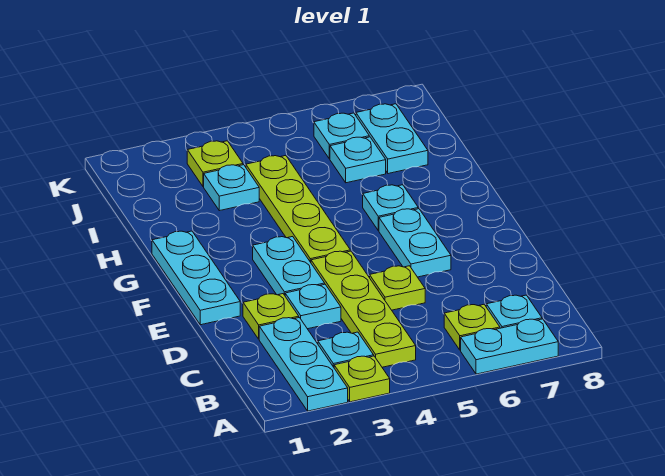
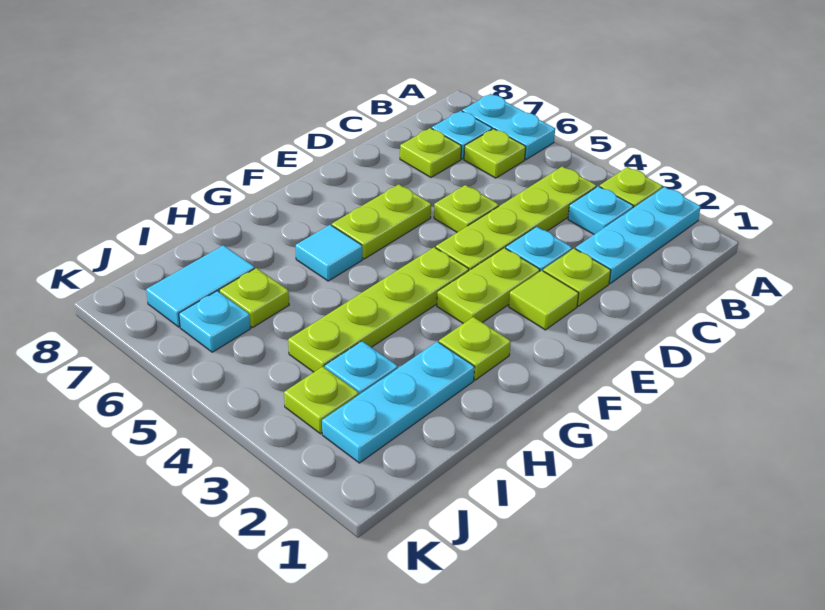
none -> lime 1x1 plate [400,128,462,177]
cyan 1x3 plate [152,231,240,325] -> cyan 1x3 plate moved to [322,342,475,463]
none -> lime 1x1 tile [509,270,579,330]
cyan 1x2 plate [253,237,325,295] -> lime 1x2 plate [437,248,540,324]
cyan 1x2 plate [379,209,451,277] -> lime 1x2 plate [332,184,431,259]
none -> lime 1x1 plate [439,317,511,380]
cyan 1x1 plate [363,185,418,231] -> cyan 1x1 tile [296,225,362,281]
cyan 1x1 plate [330,137,386,183] -> lime 1x1 plate [219,268,289,328]
cyan 1x2 plate [356,104,428,174] -> cyan 1x2 tile [146,245,255,327]

